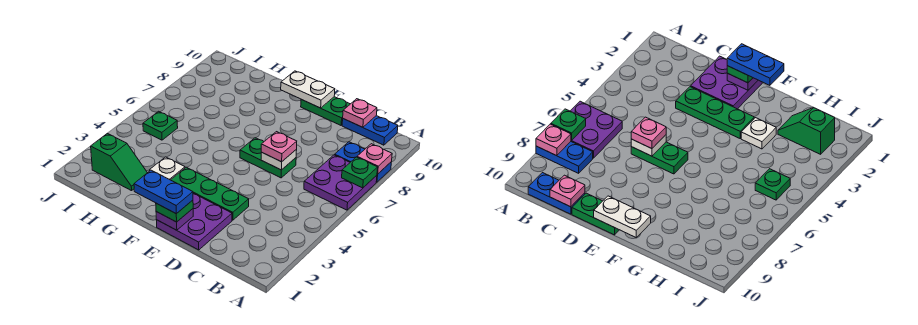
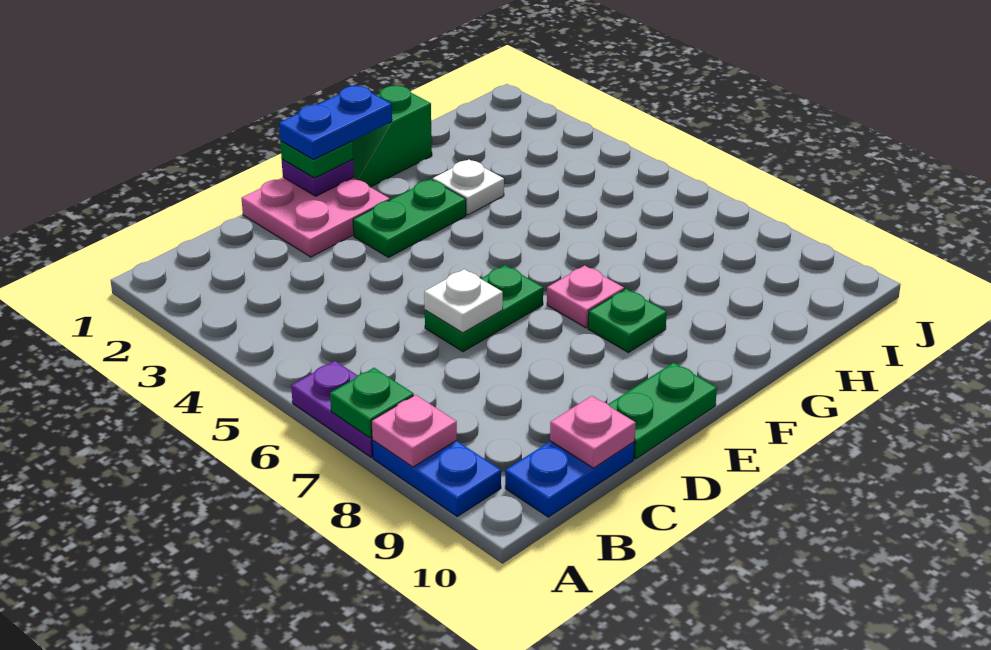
purple 2x2 plate [304,155,377,210] -> purple 1x2 plate [291,361,373,457]
blue 1x2 plate [335,142,391,182] -> blue 1x2 plate turned to [372,441,501,516]
purple 2x2 plate [157,193,232,250] -> pink 2x2 plate [242,177,390,257]
green 1x3 plate [171,167,249,220] -> green 1x2 plate [353,179,466,257]
pink 1x1 plate [261,132,297,162] -> pink 1x1 plate moved to [547,265,624,328]
white 1x2 plate [281,71,335,108] -> none
green 1x2 slope [91,133,147,191] -> green 1x2 slope moved to [352,86,432,187]
green 1x1 plate [143,111,178,140] -> green 1x1 plate moved to [588,289,667,352]

